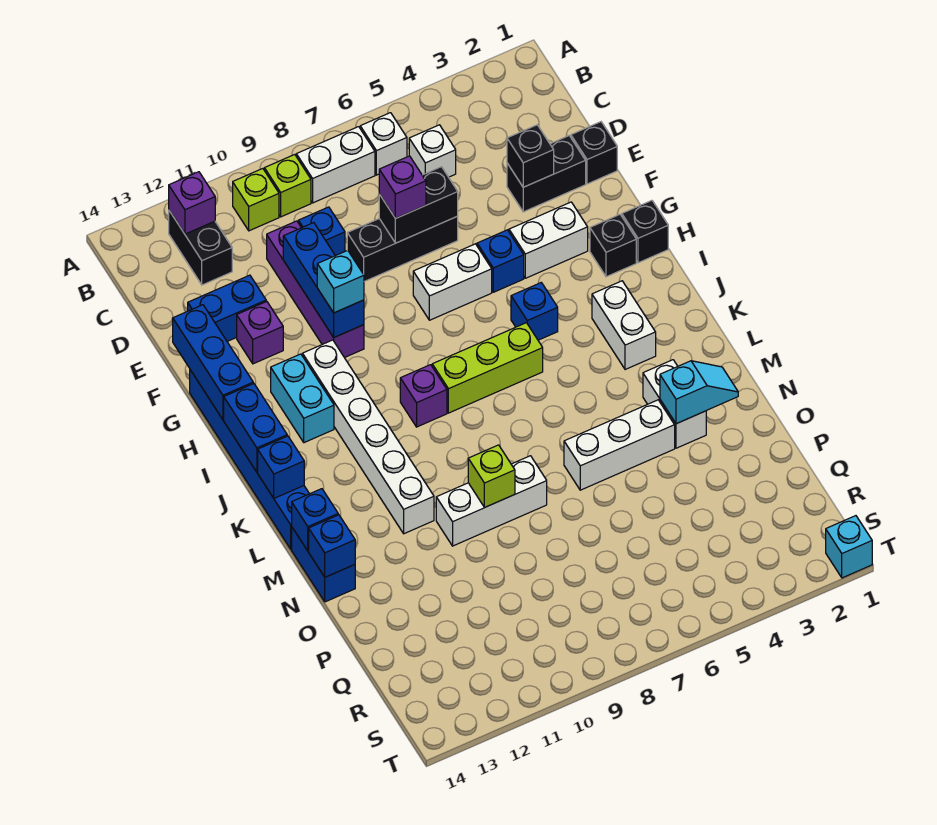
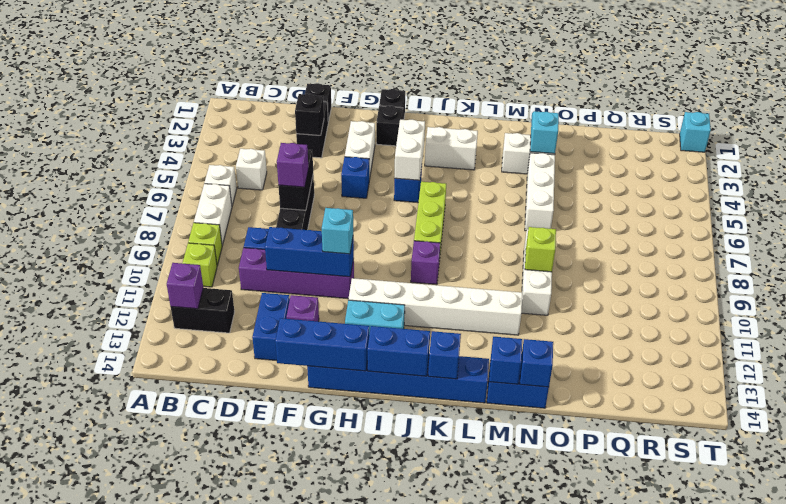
white 1x2 brick [413,244,492,320] -> white 1x2 brick moved to [394,120,425,180]

